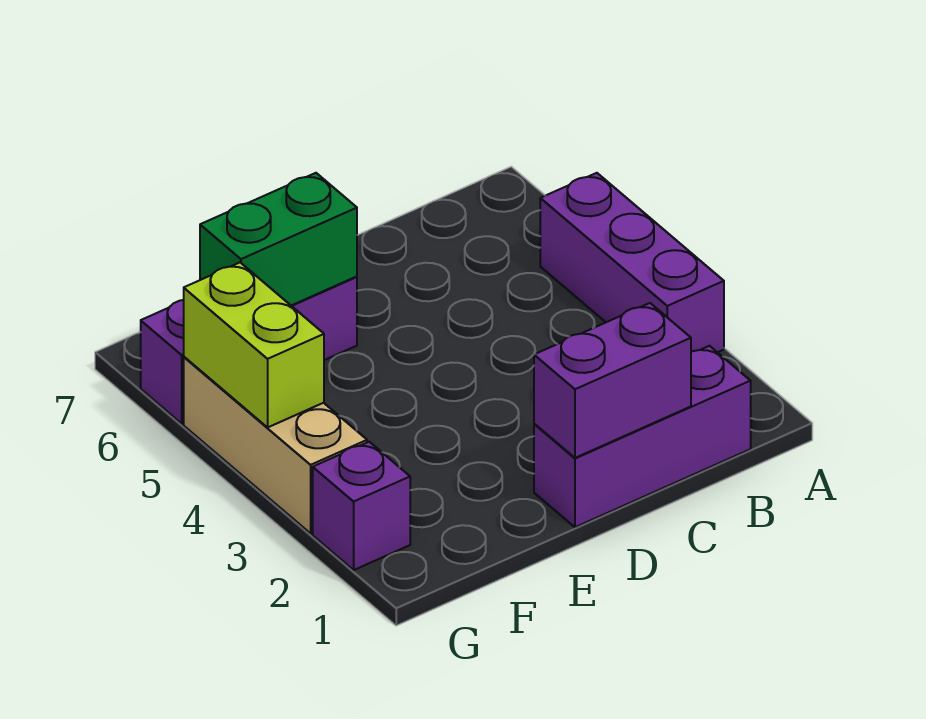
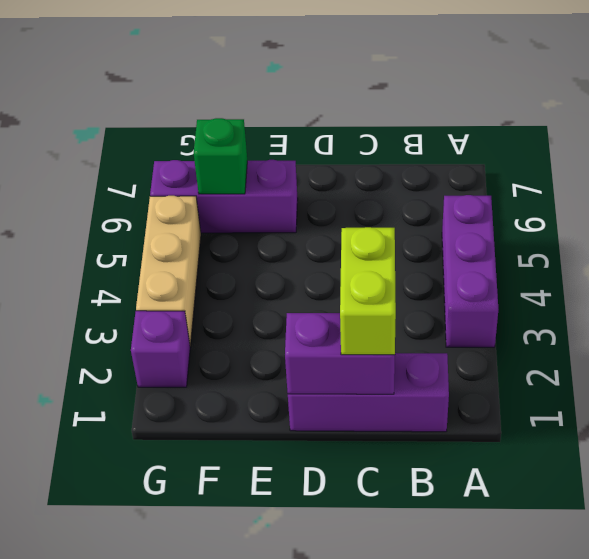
green 1x2 brick [200,173,357,305] -> green 1x1 brick [194,118,247,194]
lime 1x2 brick [184,263,324,427] -> lime 1x2 brick moved to [340,227,396,355]

